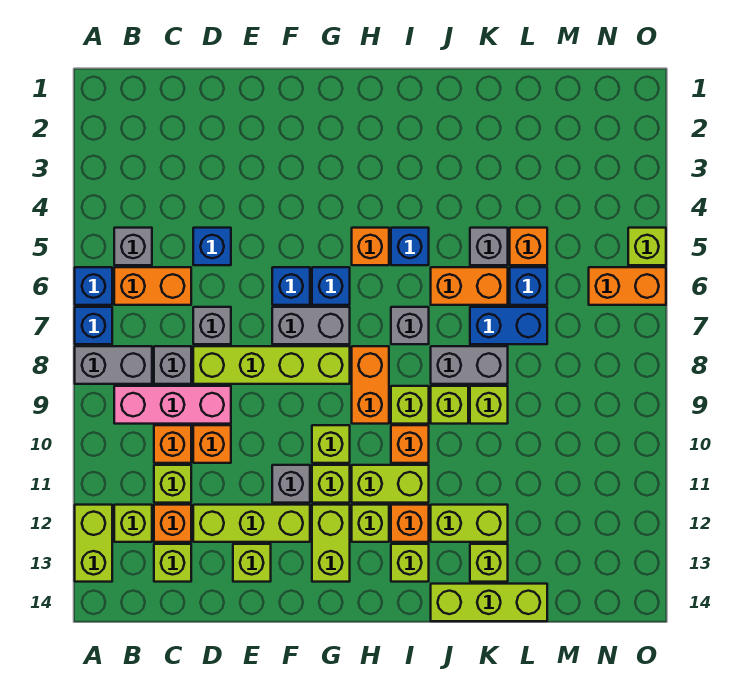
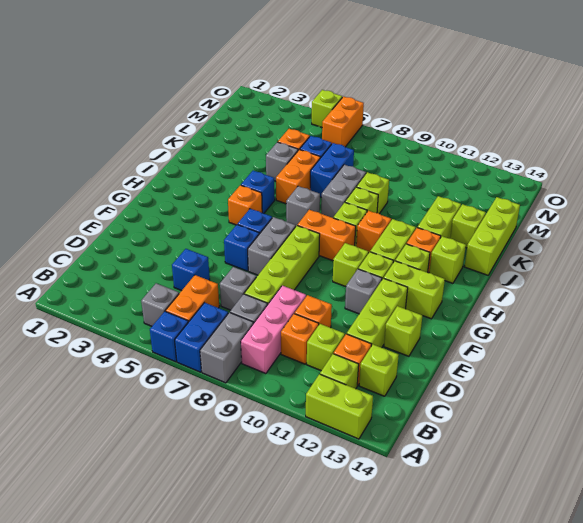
blue 1x1 brick [75,307,112,344] -> blue 1x2 brick [175,303,228,372]

